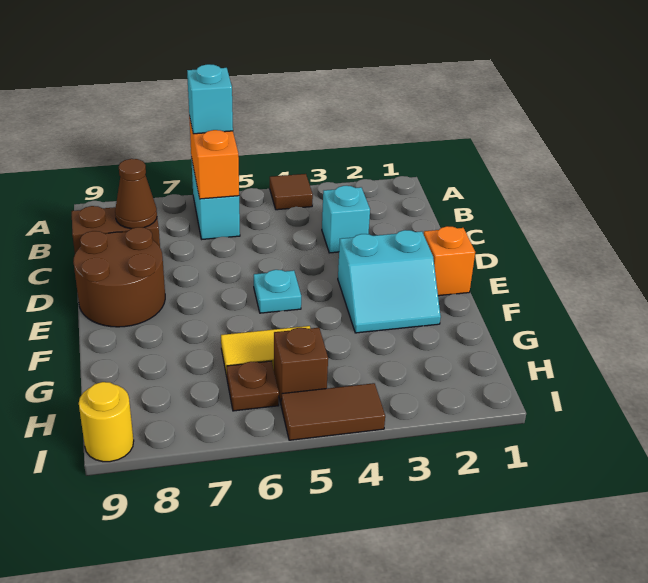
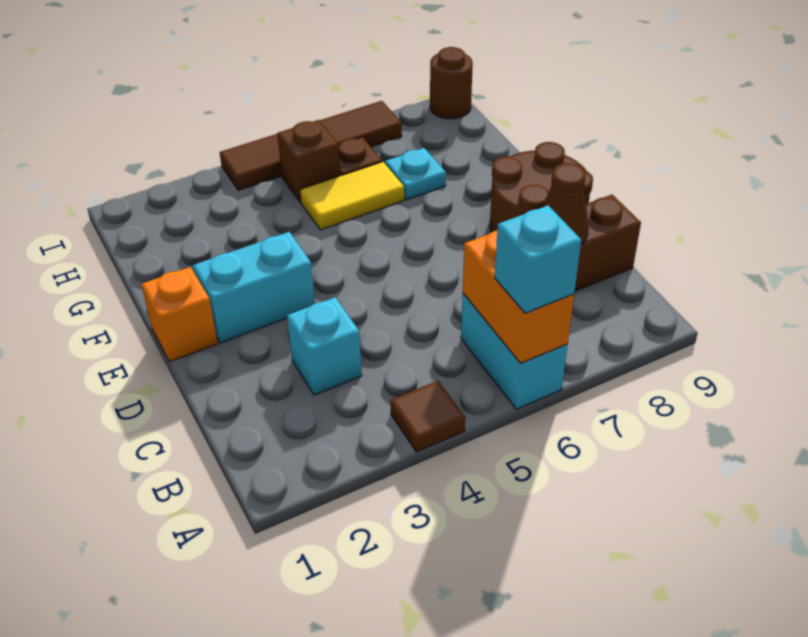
cyan 1x1 plate [254,270,301,313] -> cyan 1x1 plate moved to [385,148,446,200]
brown 1x2 tile [281,383,385,440] -> brown 1x4 tile [220,101,402,190]
yellow 1x1 round brick [79,382,134,462] -> brown 1x1 round brick [430,47,473,119]

